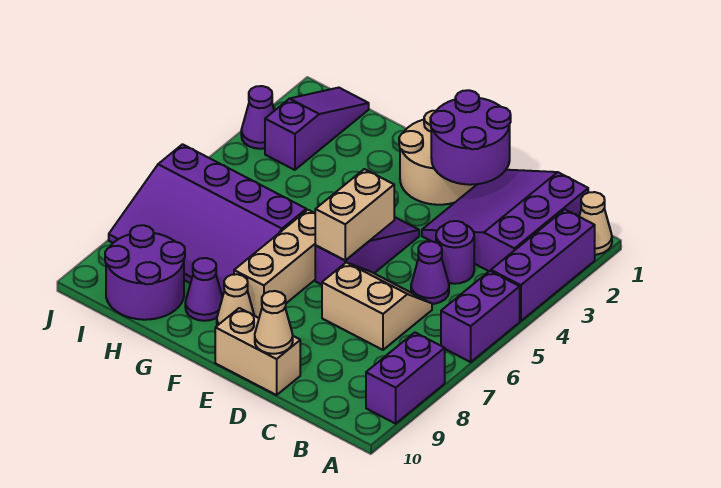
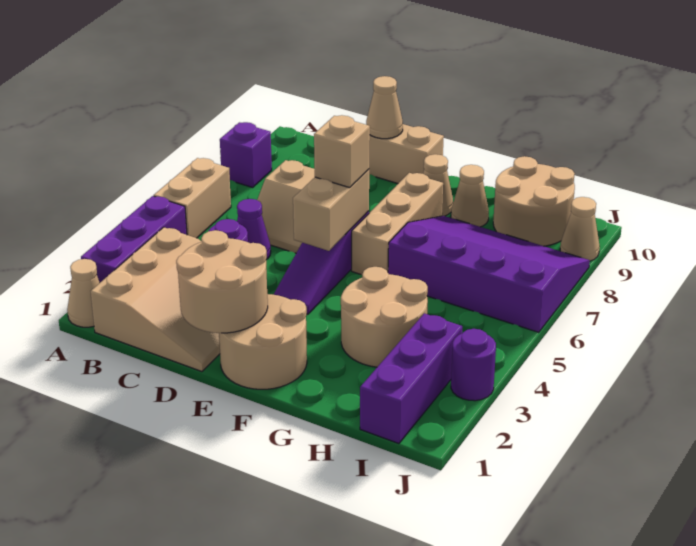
purple 1x2 brick [441,271,520,362] -> tan 1x2 brick [154,158,231,238]
purple 1x2 brick [366,332,445,424] -> purple 1x1 brick [220,122,272,187]
purple 3x3 slope [422,170,588,271] -> tan 3x3 slope [91,227,268,372]
purple 2x2 round brick [430,90,511,185] -> tan 2x2 round brick [176,230,268,333]
none -> tan 1x1 brick [314,115,370,188]
none -> tan 2x2 round brick [341,267,428,367]
purple 1x1 cone [185,258,223,321] -> tan 1x1 cone [451,165,489,227]
purple 2x2 round brick [105,225,185,320] -> tan 2x2 round brick [493,156,575,246]
purple 1x3 slope [265,88,369,170] -> purple 1x3 brick [360,313,462,444]
purple 1x1 cone [241,86,274,149] -> purple 1x1 round brick [451,329,496,401]
none -> tan 1x1 cone [560,197,600,261]

